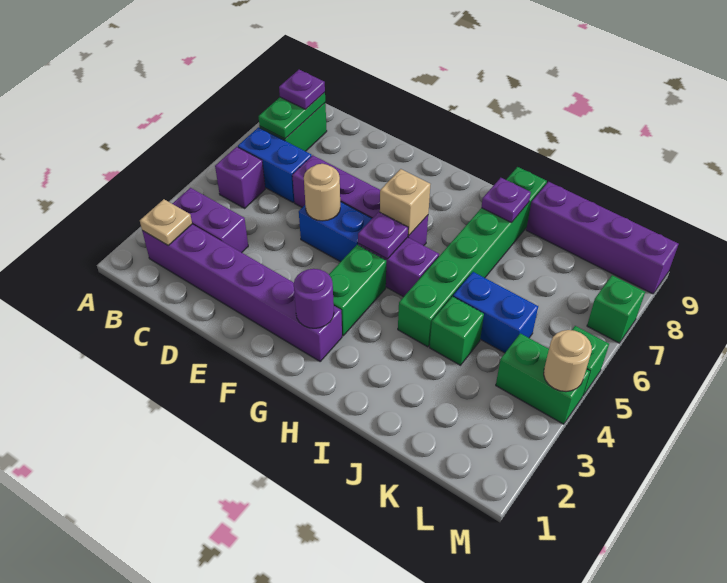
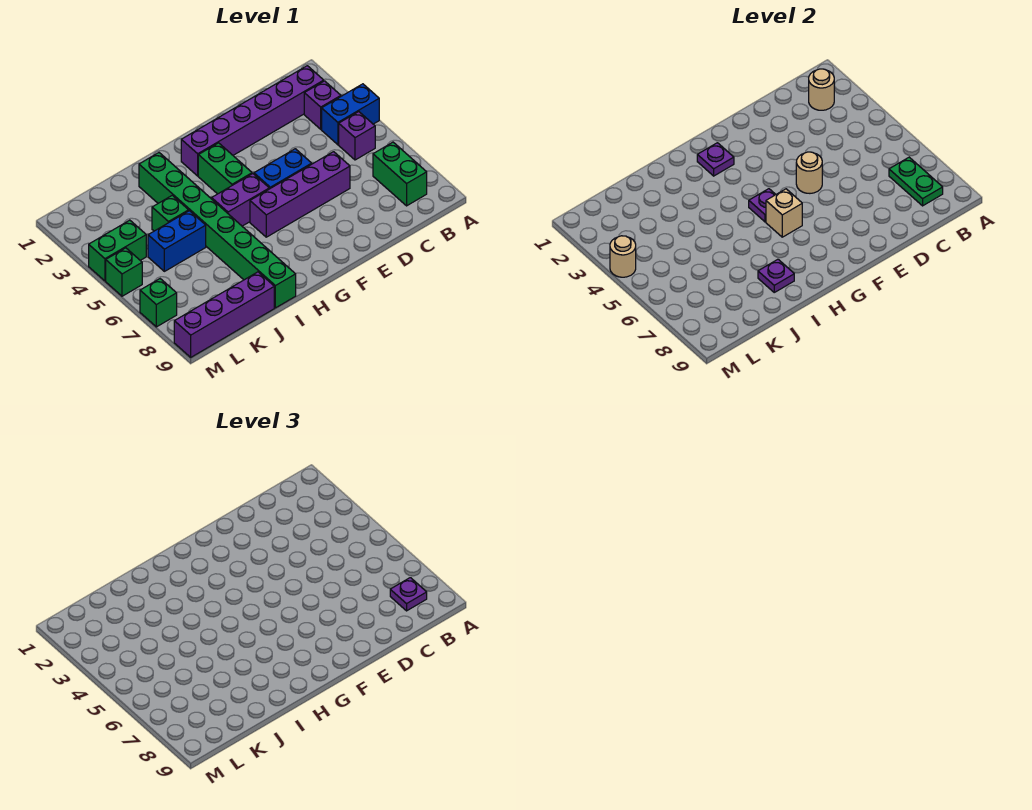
tan 1x1 plate [140,199,192,246] -> tan 1x1 round brick [809,69,834,110]
purple 1x2 brick [172,188,248,253] -> purple 1x1 brick [304,81,341,129]
blue 1x2 brick [238,127,312,202] -> blue 1x2 brick moved to [322,84,379,145]
purple 1x1 round brick [294,269,334,328] -> purple 1x1 plate [697,143,734,176]
green 1x6 brick [398,167,547,347] -> green 1x8 brick [139,153,296,308]

